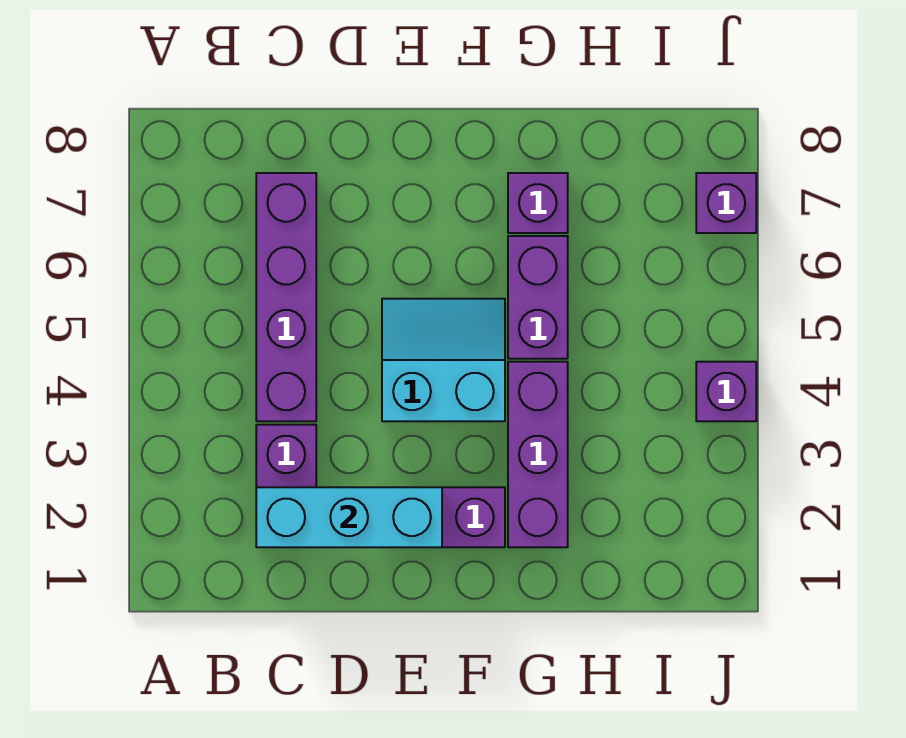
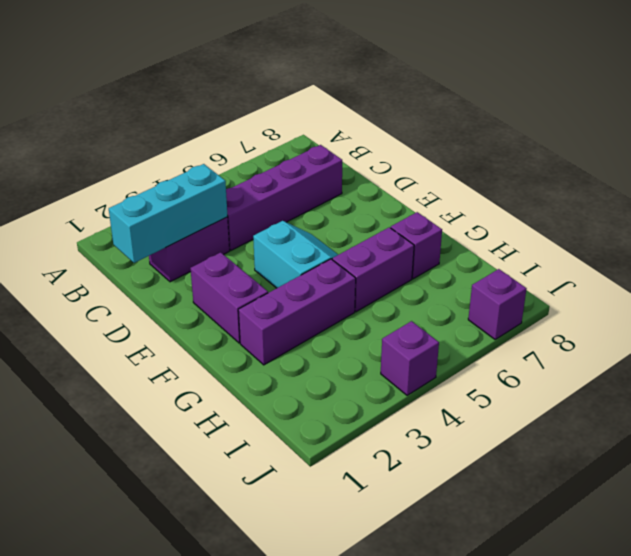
cyan 1x3 brick [256,487,442,547] -> cyan 1x3 brick turned to [109,164,228,263]

